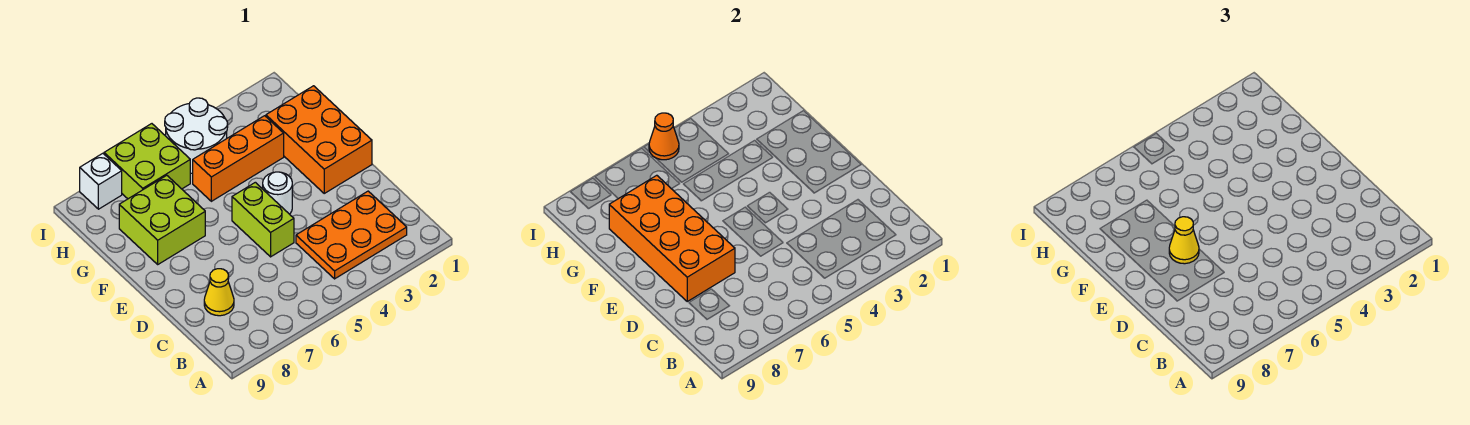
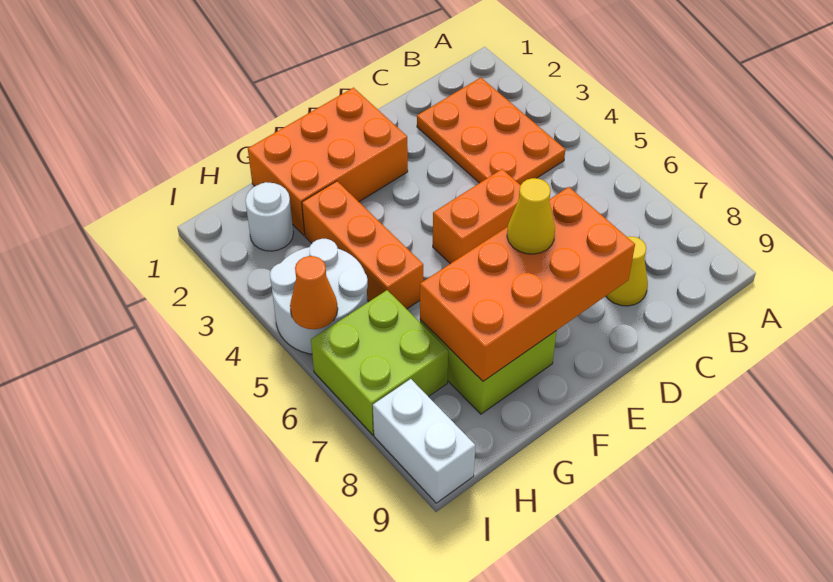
lime 1x2 brick [232,182,294,257] -> orange 1x2 brick [433,169,520,264]
white 1x1 round brick [263,172,292,214] -> white 1x1 round brick moved to [245,182,293,251]
white 1x1 brick [80,153,122,209] -> white 1x2 brick [373,379,475,503]

